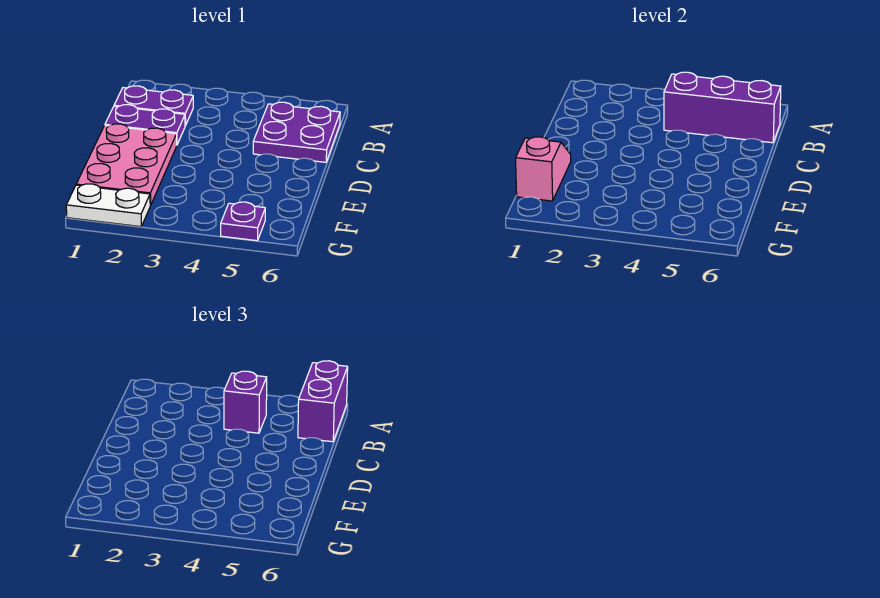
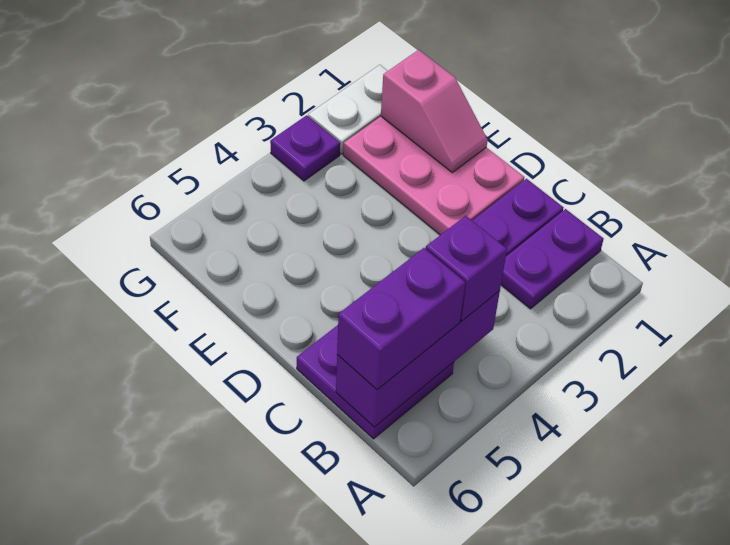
purple 1x2 brick [298,361,348,442] -> purple 1x2 brick turned to [337,248,465,390]
purple 1x1 plate [221,202,265,241] -> purple 1x1 plate moved to [270,115,340,181]

